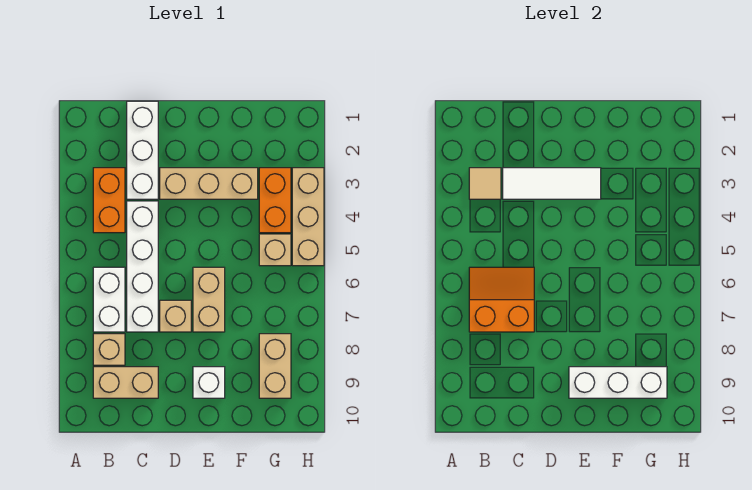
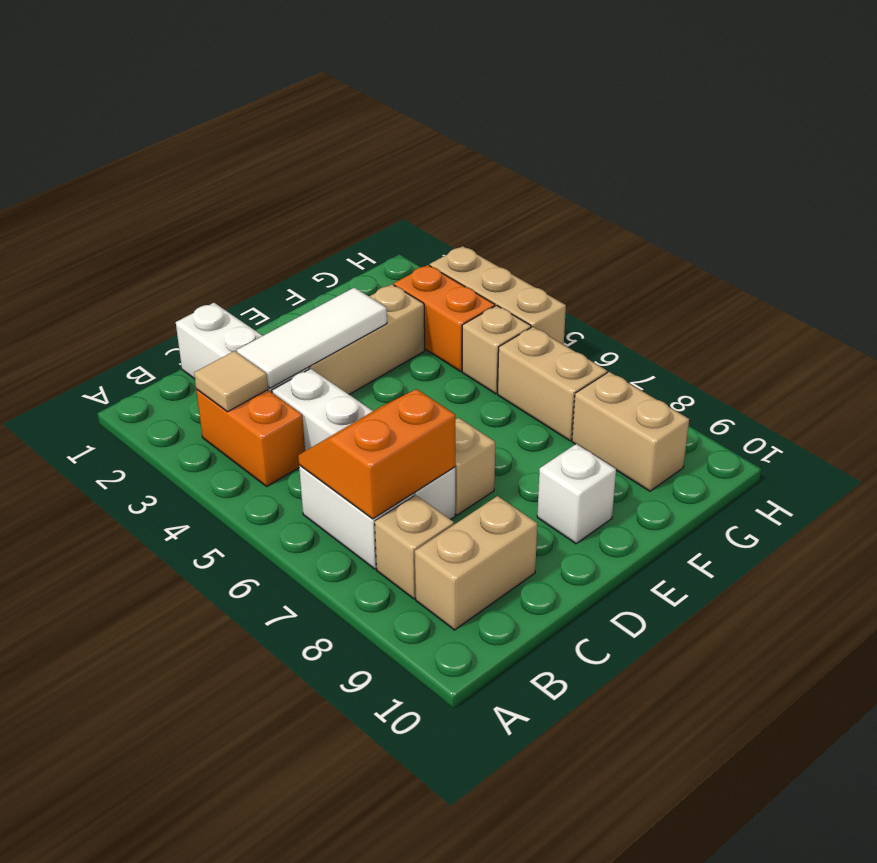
tan 1x2 brick [193,267,225,332] -> tan 1x2 brick moved to [498,327,607,441]
white 1x3 brick [569,367,667,398] -> none

